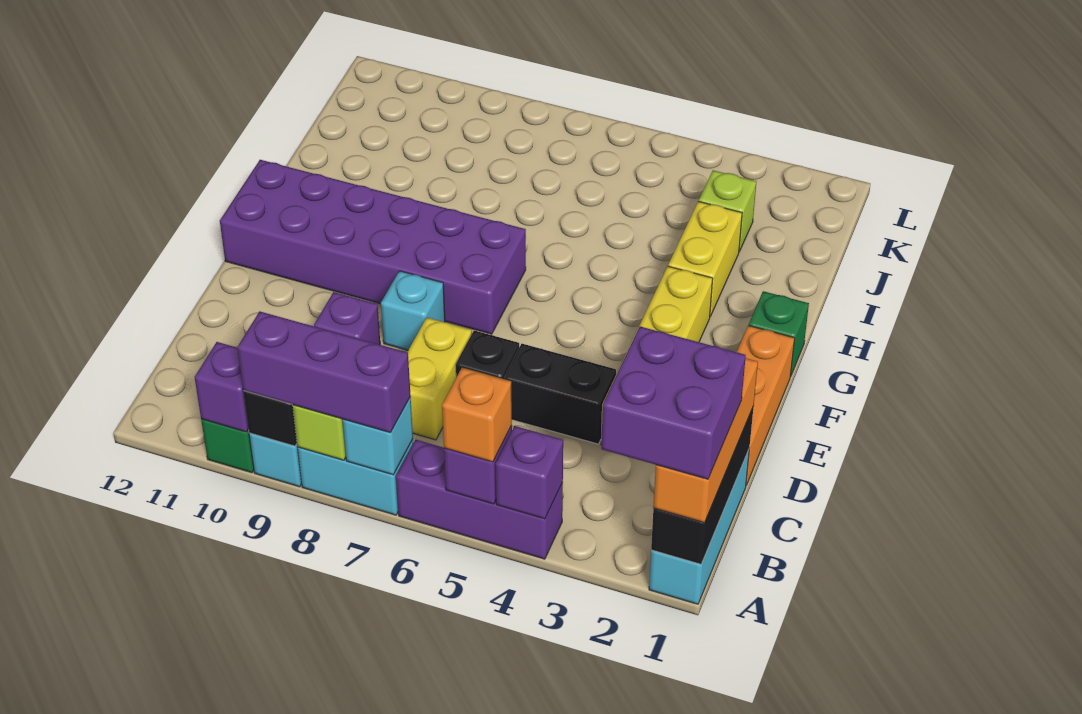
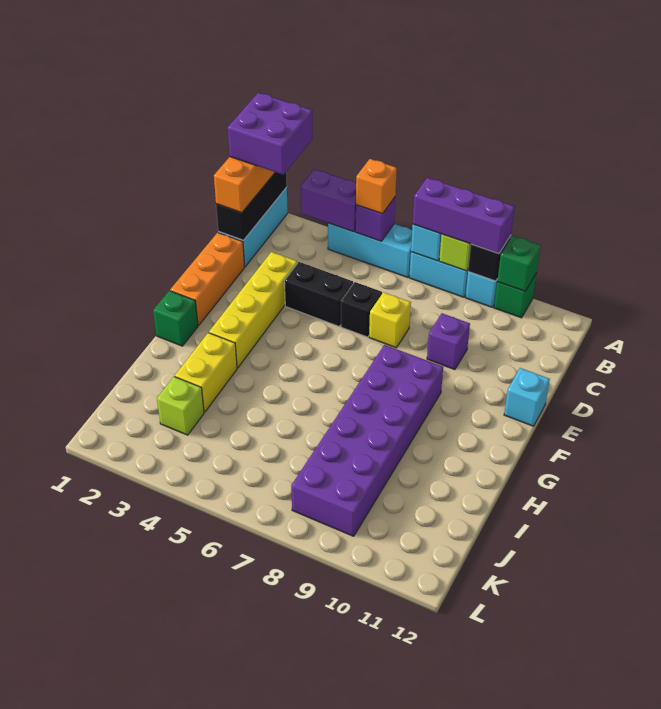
purple 1x3 brick [396,439,563,559] -> cyan 1x3 brick [328,223,412,277]
purple 1x1 brick [495,426,563,519] -> purple 1x2 brick [301,169,356,232]
purple 1x1 brick [195,342,248,432] -> green 1x1 brick [497,236,541,291]
yellow 1x2 brick [408,318,472,440] -> yellow 1x1 brick [369,292,411,348]
cyan 1x1 brick [381,271,445,350] -> cyan 1x1 brick moved to [504,368,550,426]
purple 2x6 brick [220,160,526,334] -> purple 2x6 brick turned to [291,345,443,536]

